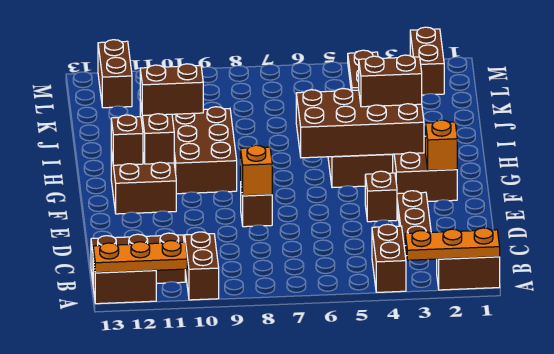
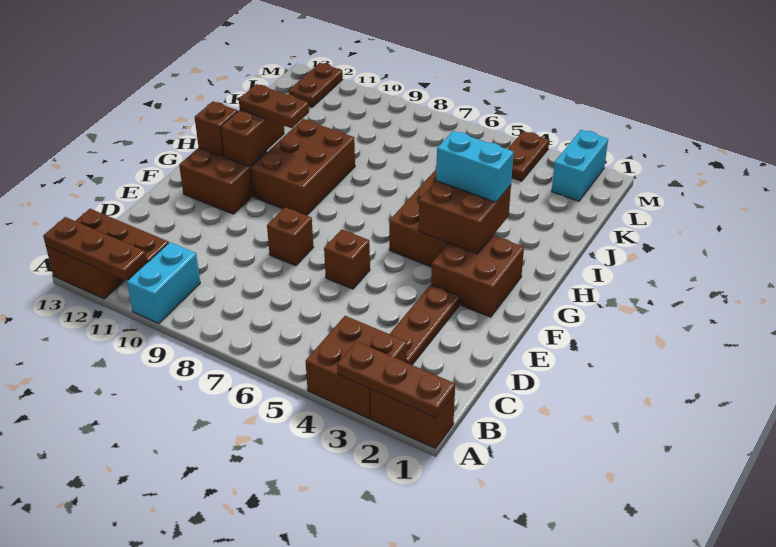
orange 1x3 plate [405,228,500,260] -> brown 1x3 plate [337,341,455,418]
brown 1x2 brick [372,224,406,292] -> brown 2x2 brick [305,316,407,419]
brown 1x2 brick [185,232,219,300] -> cyan 1x2 brick [127,242,200,324]
orange 1x3 plate [93,241,187,273] -> brown 1x3 plate [43,217,147,280]
brown 1x1 brick [365,171,397,222] -> brown 1x1 brick moved to [324,229,370,289]
orange 1x1 brick [241,145,272,196] -> none
orange 1x1 brick [426,120,457,171] -> none
brown 2x4 brick [296,89,424,158] -> brown 2x2 brick [419,181,511,254]
brown 1x2 brick [359,55,422,107] -> cyan 1x2 brick [436,131,514,202]
brown 1x2 brick [140,64,203,115] -> brown 1x2 plate [239,84,309,128]
brown 1x2 brick [410,27,444,95] -> cyan 1x2 brick [552,130,608,201]
brown 1x2 brick [98,40,132,108] -> brown 1x2 plate [289,63,343,107]

